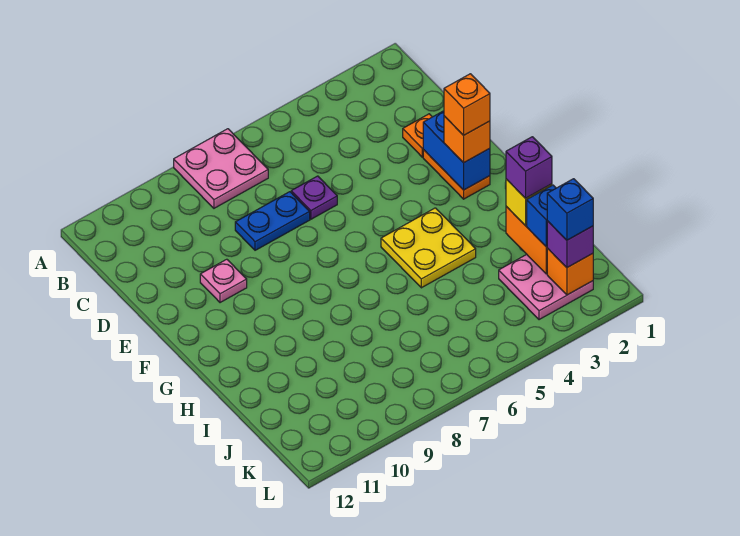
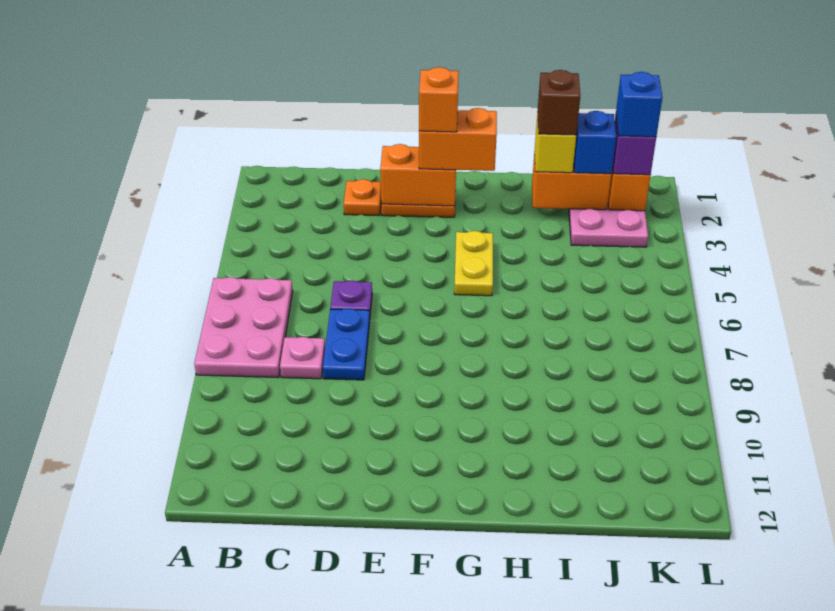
pink 2x2 plate [174,129,268,208] -> pink 2x3 plate [194,277,293,378]
blue 1x2 brick [423,111,490,190] -> orange 1x2 brick [380,144,456,206]
pink 1x1 plate [200,259,247,303] -> pink 1x1 plate moved to [280,337,325,379]
orange 1x1 brick [444,116,490,163] -> orange 1x2 brick [419,108,497,171]
yellow 2x2 plate [381,208,476,288] -> yellow 1x2 plate [454,231,493,296]
purple 1x1 brick [506,137,552,198] -> brown 1x1 brick [537,70,580,135]

